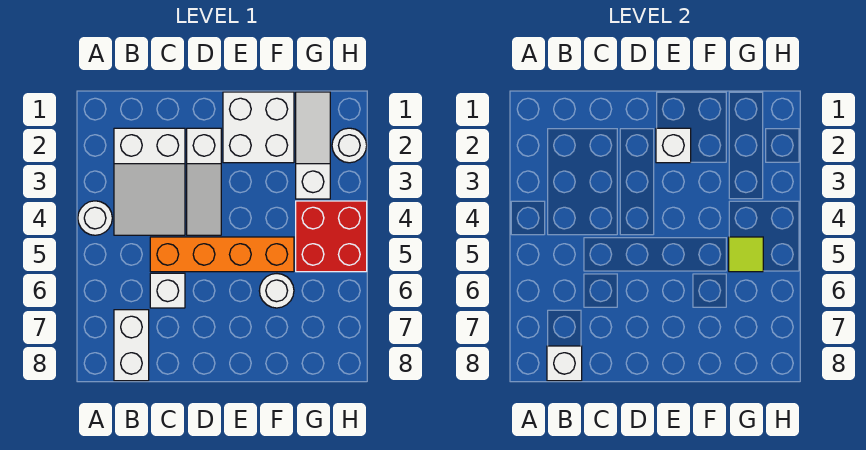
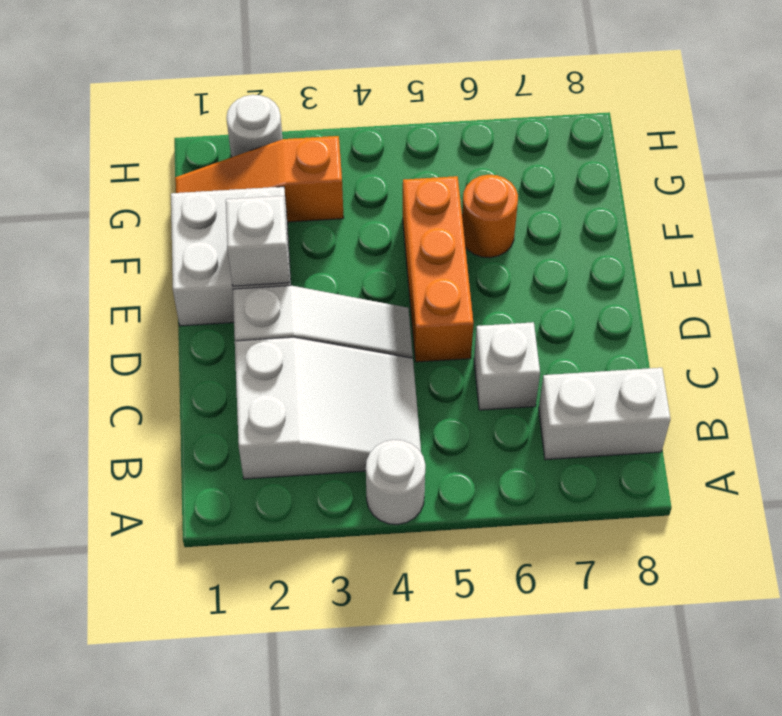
white 1x1 brick [547,346,582,381] -> none
orange 1x4 brick [150,237,294,272] -> orange 1x3 brick [403,176,473,362]
white 1x1 round brick [259,274,294,308] -> orange 1x1 round brick [462,175,518,258]
white 1x3 slope [296,92,330,199] -> orange 1x3 slope [175,136,344,222]
red 2x2 brick [296,201,367,272] -> none
lime 1x1 tile [729,237,763,272] -> none

